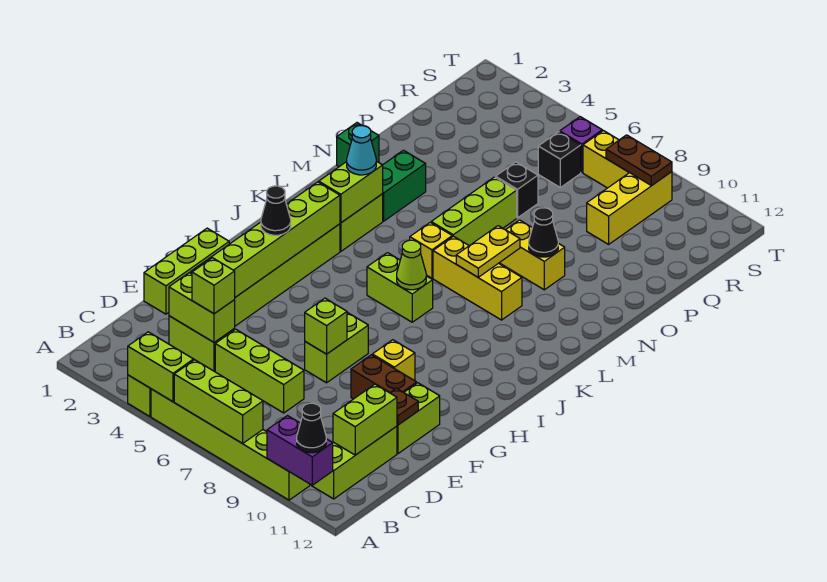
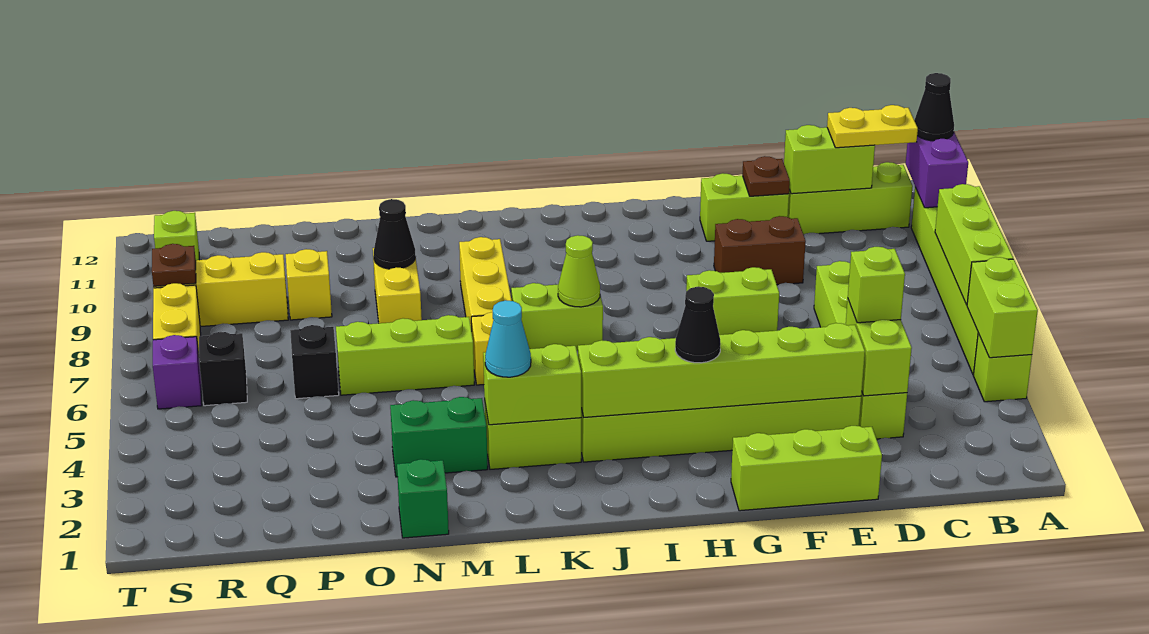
lime 1x1 brick [305,298,347,354] -> lime 1x1 brick moved to [154,211,199,260]
brown 1x2 brick [351,355,417,399] -> brown 1x2 brick turned to [714,216,806,285]
yellow 1x1 brick [372,340,415,381] -> yellow 1x1 brick moved to [286,249,332,320]
lime 1x2 brick [367,253,433,322] -> lime 1x2 brick turned to [511,283,603,350]
yellow 1x2 plate [456,226,520,277] -> yellow 1x2 plate moved to [827,105,918,148]
brown 1x2 plate [606,135,672,186] -> brown 1x1 plate [152,244,196,286]

